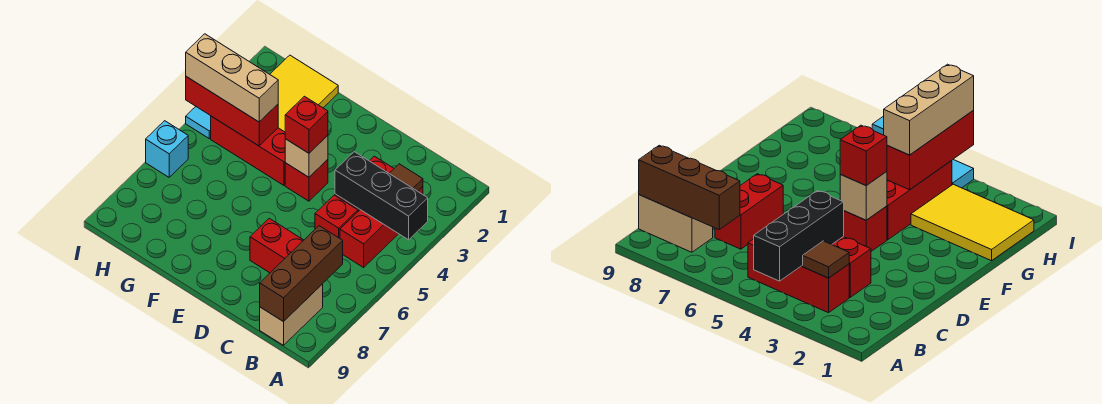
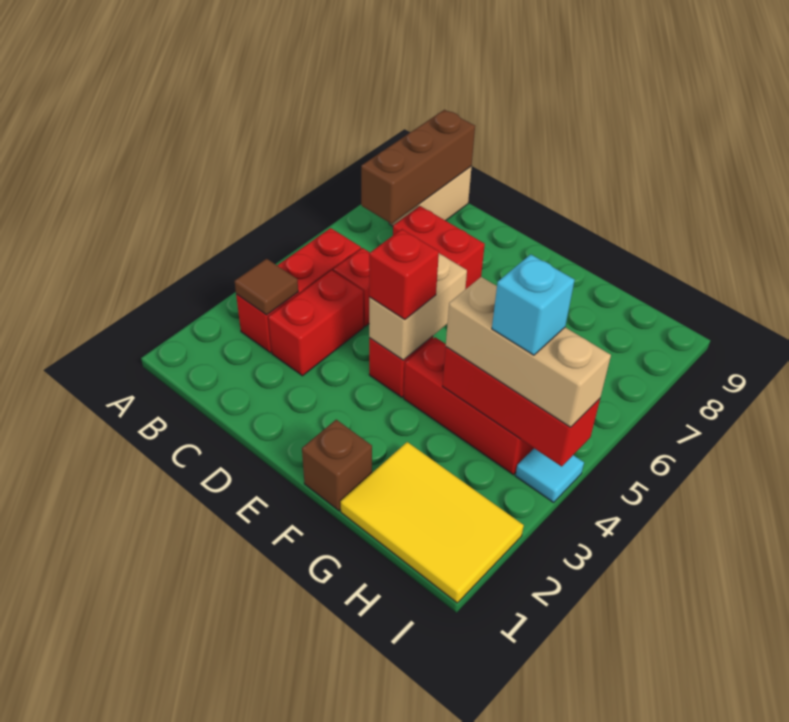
black 1x3 brick [335,152,428,240] -> none
tan 1x1 brick [285,135,328,177] -> tan 1x2 brick [369,253,467,360]
none -> brown 1x1 brick [302,420,372,511]
yellow 2x3 tile [270,55,338,132] -> yellow 2x3 tile turned to [341,442,524,603]
cyan 1x1 brick [146,121,188,177] -> cyan 1x1 brick moved to [492,254,575,355]

